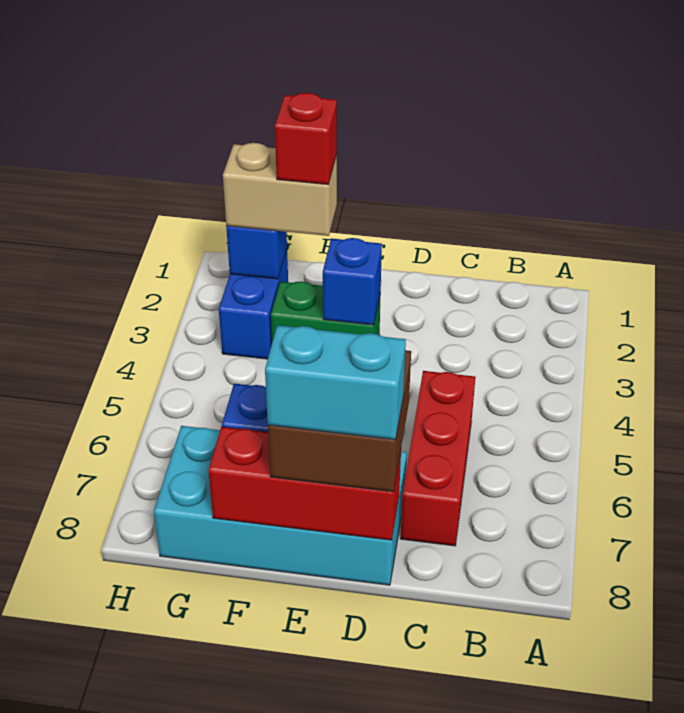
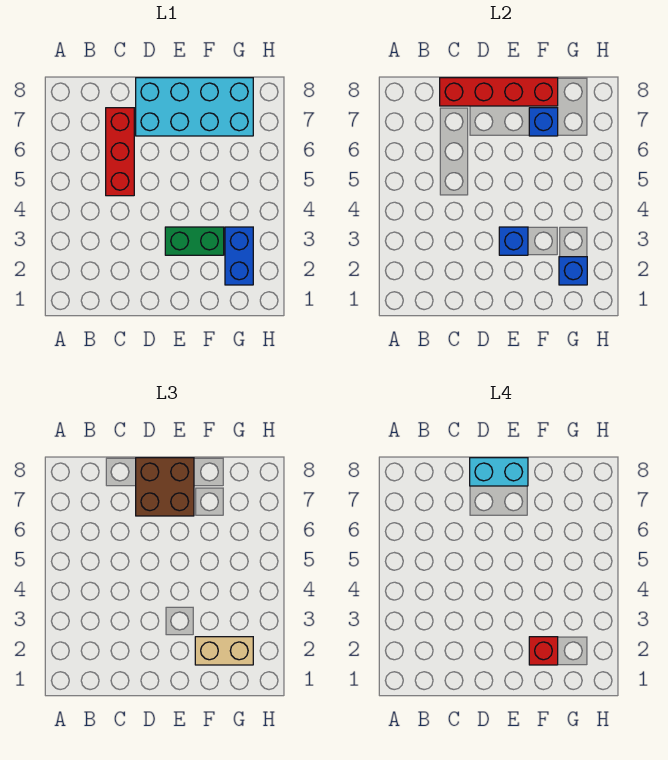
red 1x3 brick [208,427,401,540] -> red 1x4 brick [440,78,558,106]

